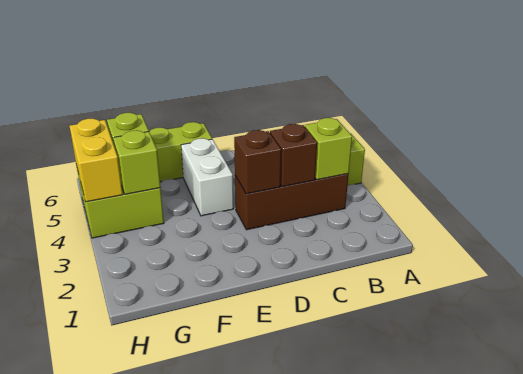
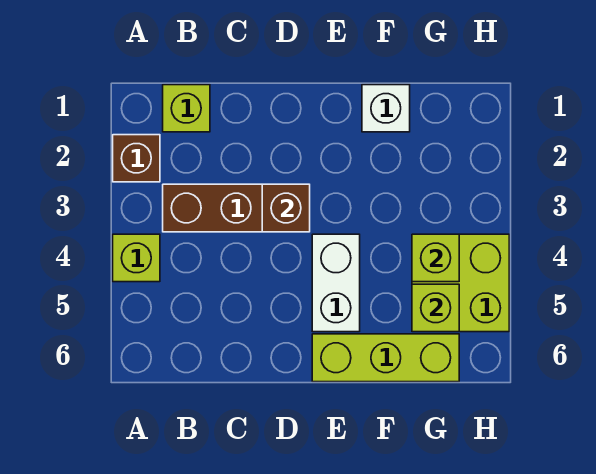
lime 1x1 brick [305,118,352,180] -> lime 1x1 brick moved to [163,85,210,132]
brown 1x1 brick [270,124,317,187] -> brown 1x1 brick moved to [113,135,160,182]
none -> white 1x1 brick [362,85,410,132]
yellow 1x2 brick [70,119,123,202] -> none

